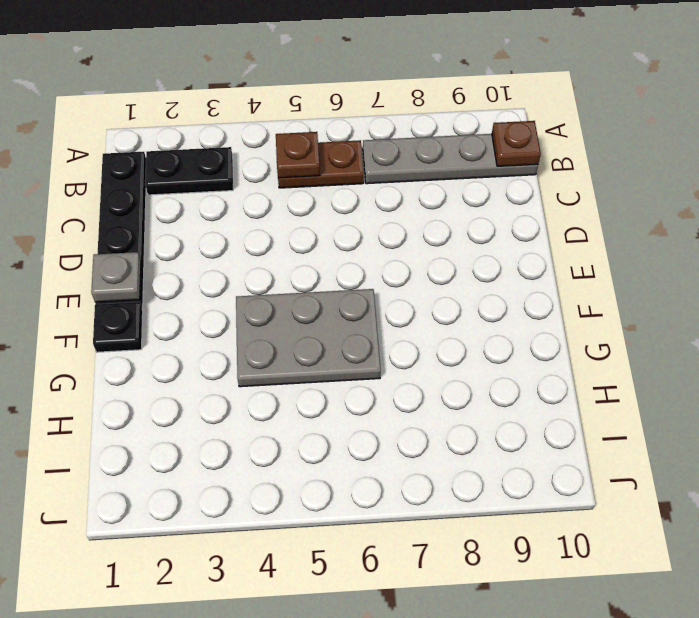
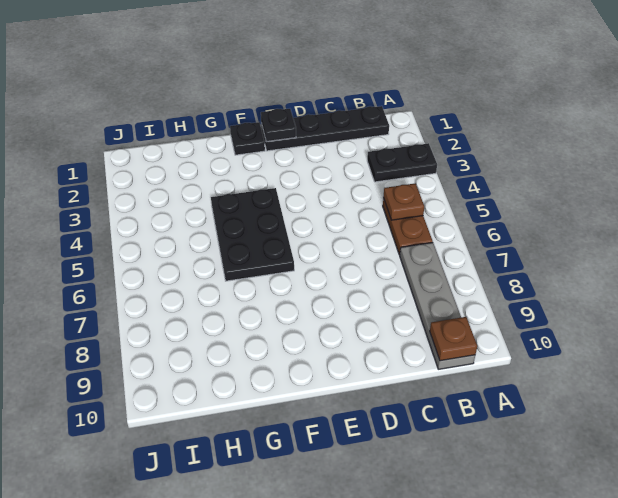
black 1x2 plate [145,147,233,195] -> black 1x2 plate turned to [367,143,437,182]
grey 1x1 plate [91,252,141,302] -> black 1x1 plate [261,109,296,142]
grey 2x3 plate [236,289,381,387] -> black 2x3 plate [211,188,294,281]

